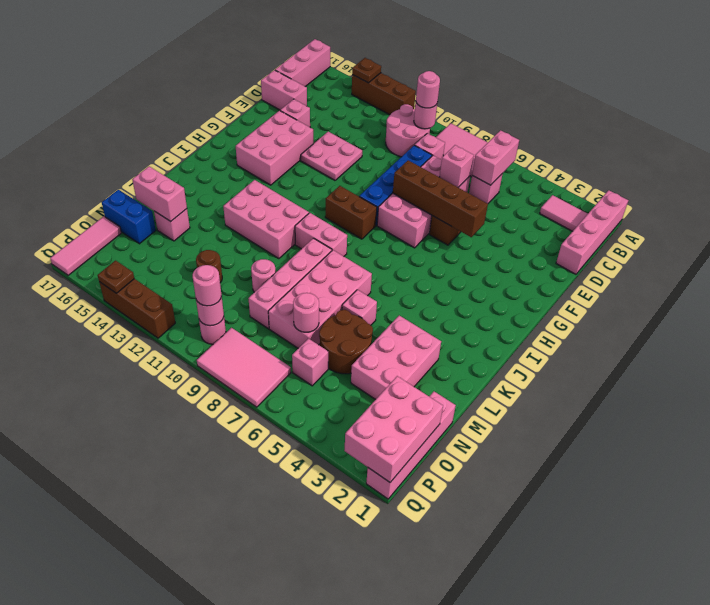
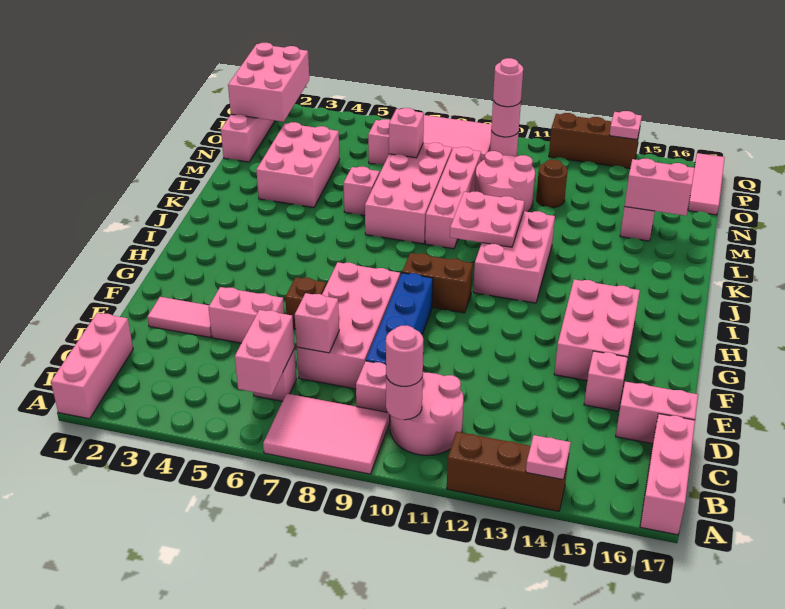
pink 1x4 brick [556,190,628,274] -> pink 1x3 brick [51,313,133,419]
brown 1x1 plate [352,58,381,83] -> pink 1x1 plate [526,435,571,480]
pink 1x2 tile [540,195,588,231] -> pink 1x2 tile moved to [147,297,212,337]
pink 2x2 plate [301,132,362,180] -> pink 2x2 plate moved to [450,192,524,247]
brown 1x4 brick [393,160,488,237] -> none
pink 1x2 brick [295,213,347,256] -> pink 1x2 brick moved to [208,287,284,343]
pink 2x3 brick [223,180,309,259] -> pink 2x3 brick turned to [473,211,555,303]
brown 2x2 round brick [319,310,373,374] -> none
pink 1x1 round brick [251,259,276,292] -> pink 2x2 round brick [475,151,535,212]
pink 1x1 round brick [293,293,319,332] -> pink 1x1 brick [389,108,424,158]
blue 1x2 brick [102,190,156,244] -> none
brown 1x1 plate [98,261,134,293] -> pink 1x1 plate [610,111,642,140]

